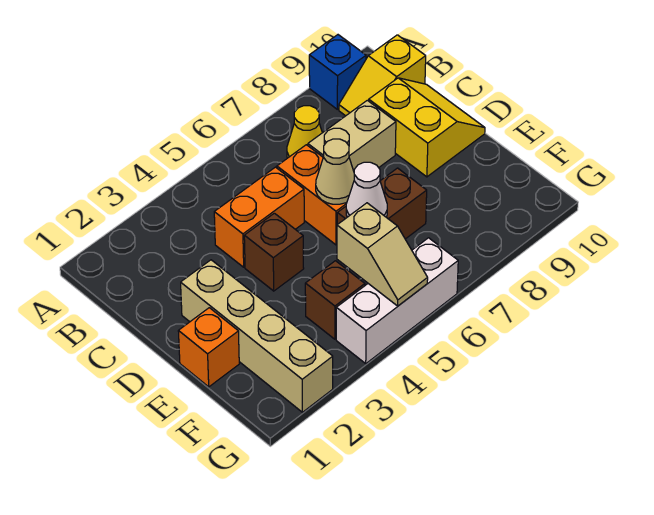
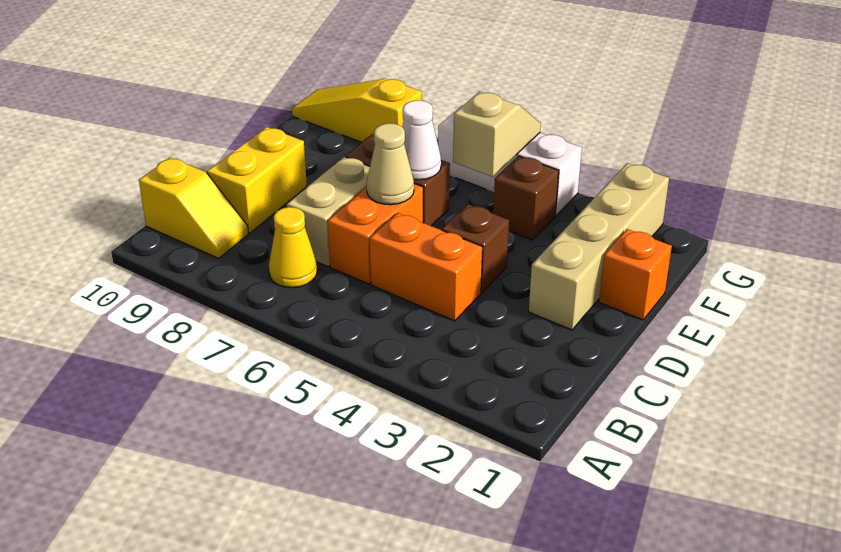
blue 1x1 brick [309,35,366,109] -> none
tan 1x2 brick [308,100,396,171] -> tan 1x2 brick turned to [287,157,370,267]
none -> yellow 1x3 slope [292,79,422,142]

